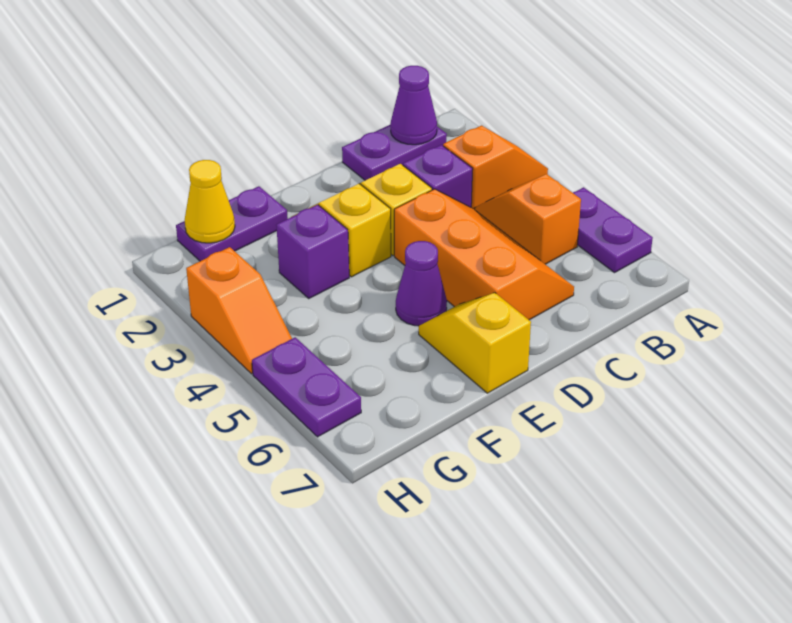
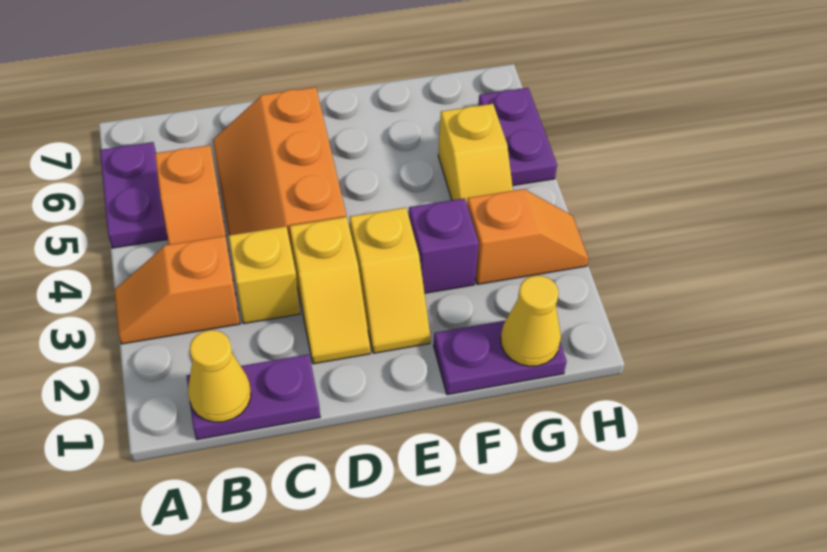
purple 1x1 cone [390,66,437,145] -> yellow 1x1 cone [188,330,251,422]
purple 1x1 brick [403,145,473,207] -> yellow 1x1 brick [229,226,300,324]
purple 1x1 cone [396,241,447,326] -> none
yellow 1x2 slope [419,293,531,393] -> yellow 1x2 slope moved to [438,104,513,203]
orange 1x2 slope [186,247,292,374] -> orange 1x2 slope turned to [467,189,588,285]

